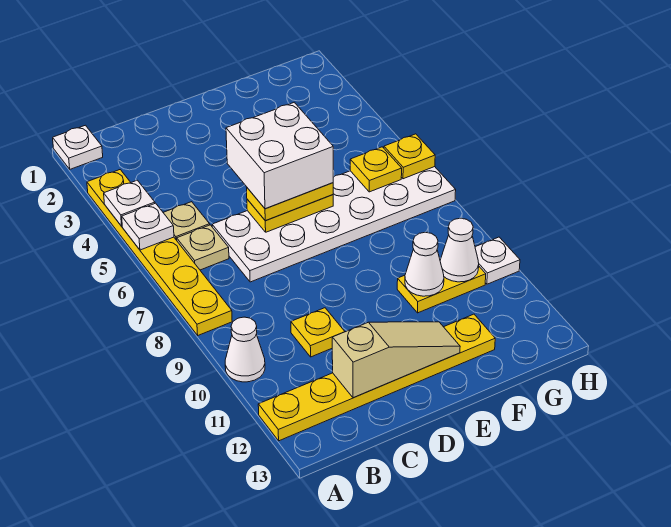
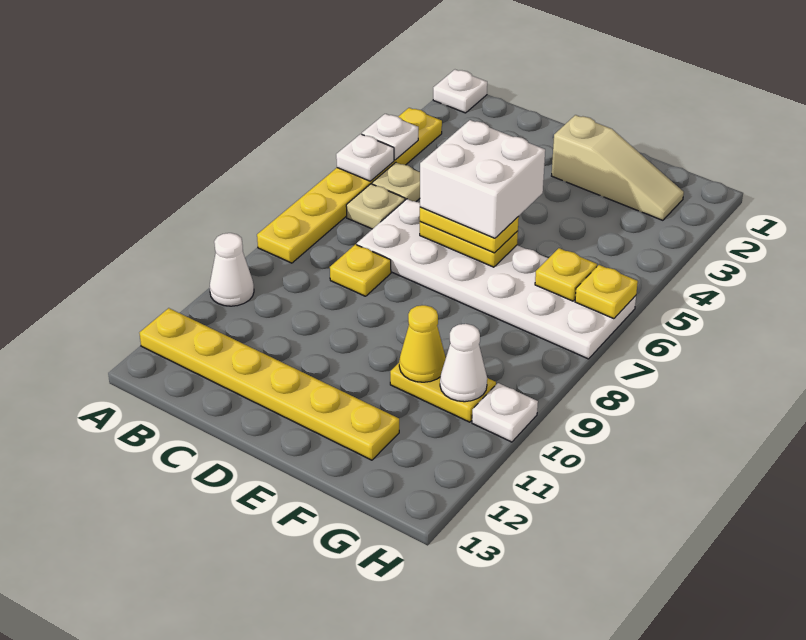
yellow 1x1 plate [291,308,345,357] -> yellow 1x1 plate moved to [330,244,391,296]
tan 1x3 slope [332,322,460,398] -> tan 1x3 slope moved to [552,115,684,220]
white 1x1 cone [405,232,444,296] -> yellow 1x1 cone [399,305,446,382]

